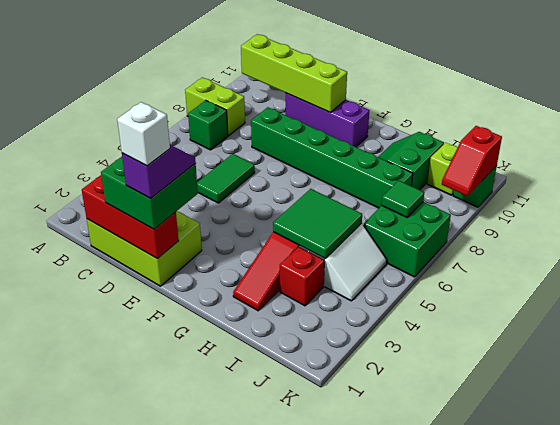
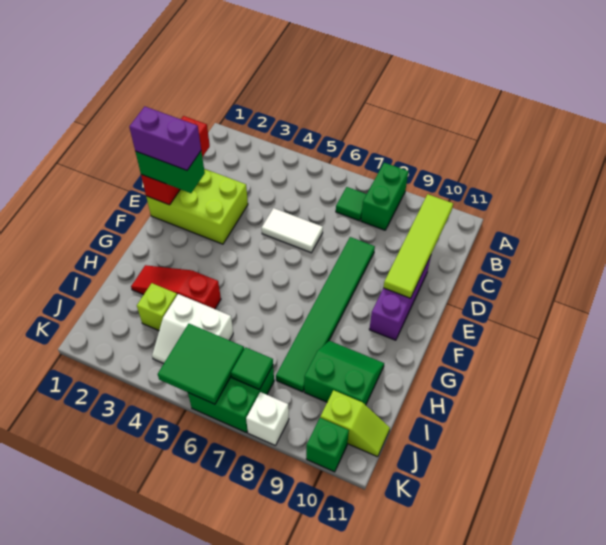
lime 1x2 brick [185,77,245,136] -> green 1x2 brick [361,163,408,230]
green 1x1 brick [188,100,228,150] -> green 1x1 tile [336,187,367,221]
lime 1x4 brick [241,34,347,112] -> lime 1x4 tile [383,194,453,298]
lime 2x3 brick [87,211,202,286] -> lime 2x3 brick turned to [146,169,248,244]
green 2x2 brick [101,157,198,229] -> green 1x2 brick [135,151,205,193]
green 1x2 tile [197,154,255,203] -> white 1x2 tile [262,208,323,253]
green 1x6 brick [251,107,413,208] -> green 1x6 tile [276,237,375,392]
purple 1x2 slope [122,145,196,198] -> purple 1x2 brick [129,106,201,170]
white 1x1 brick [117,102,170,166] -> white 1x1 brick moved to [246,392,289,446]
green 2x2 tile [273,189,362,259] -> green 2x2 tile moved to [158,324,244,404]
red 1x1 brick [280,247,324,306] -> lime 1x1 brick [137,283,177,330]
red 1x2 slope [442,126,502,196] -> none

